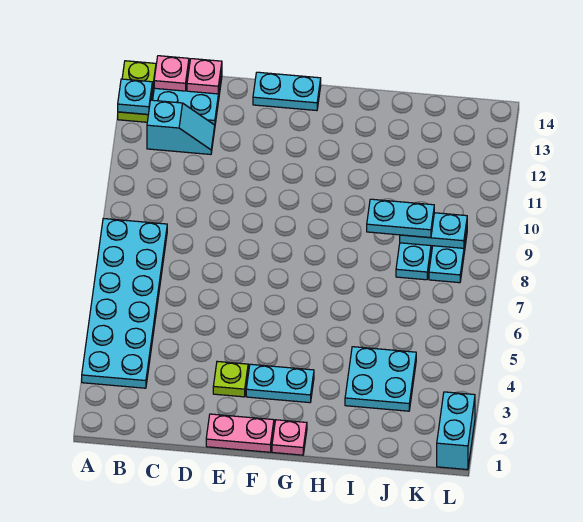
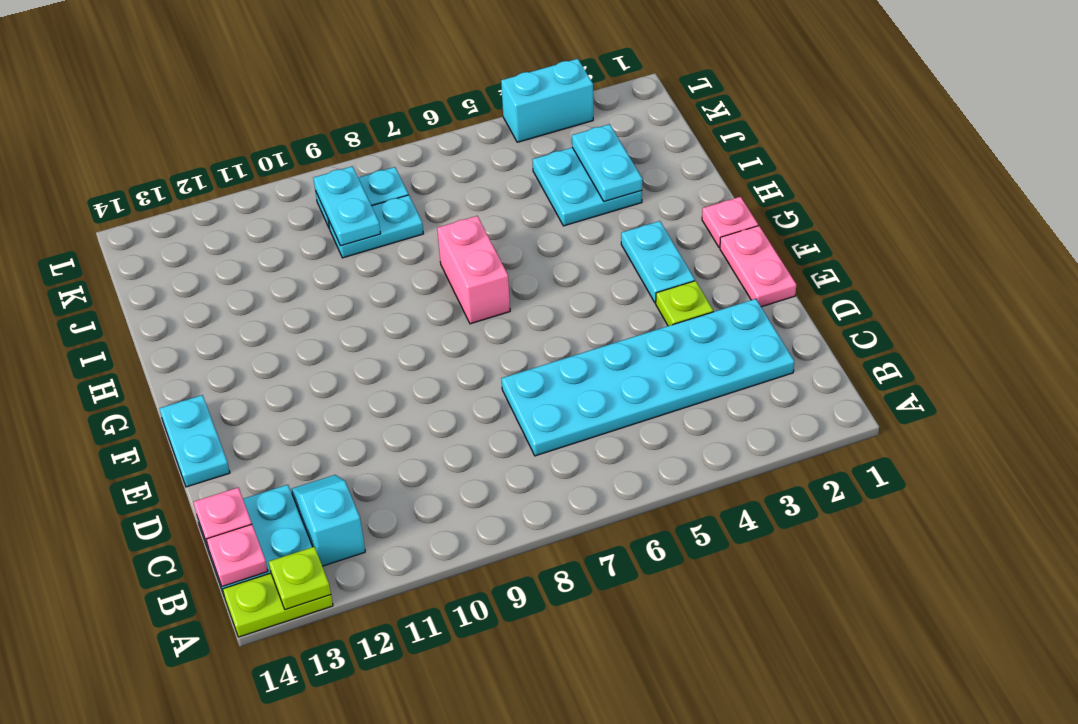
cyan 2x6 plate [82,219,167,388] -> cyan 2x6 plate moved to [501,299,794,456]
cyan 1x1 plate [118,79,152,114] -> lime 1x1 plate [269,547,331,610]
none -> pink 1x2 brick [437,216,510,324]
cyan 1x2 plate [367,199,434,238] -> cyan 1x2 plate moved to [572,124,642,201]
cyan 1x2 brick [437,392,475,470] -> cyan 1x2 brick moved to [501,59,593,142]

